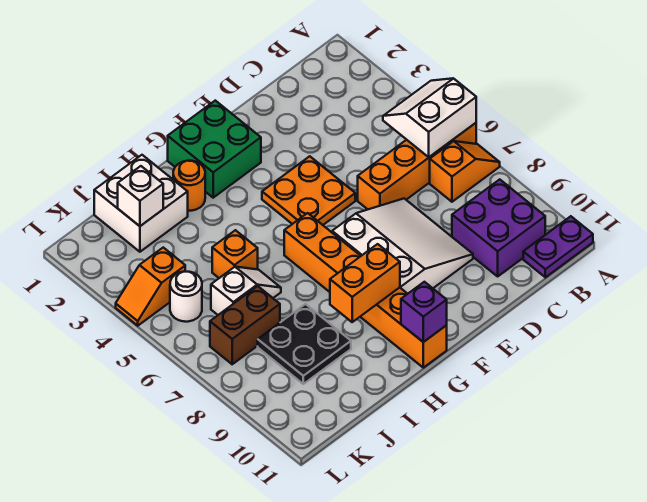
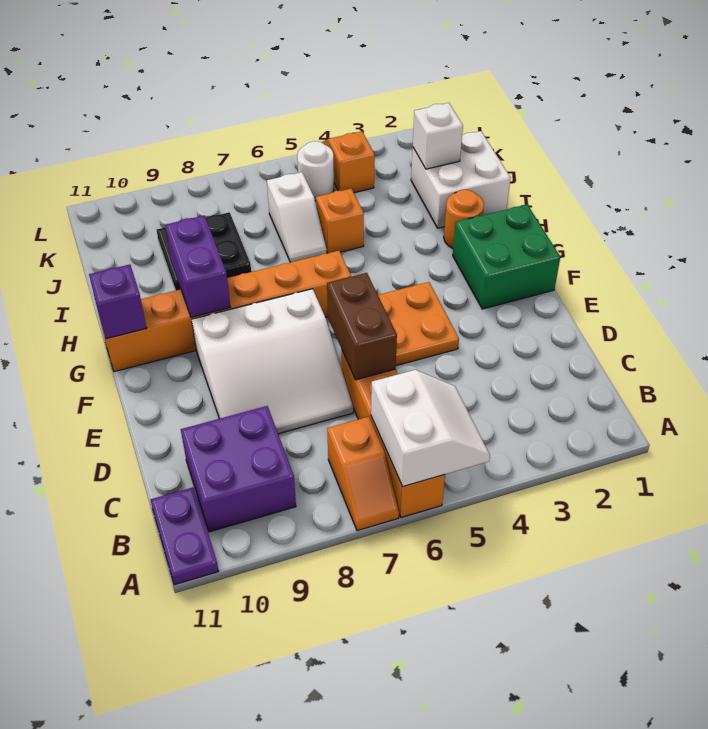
orange 1x2 brick [330,244,400,322] -> purple 1x2 brick [165,216,230,317]
brown 1x2 brick [210,286,280,364] -> brown 1x2 brick moved to [327,273,397,380]

